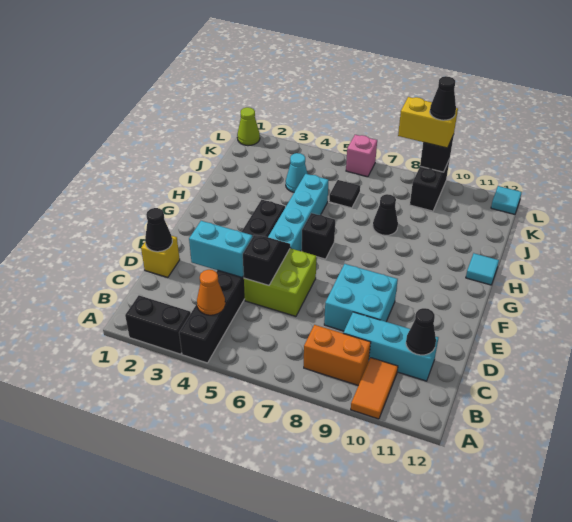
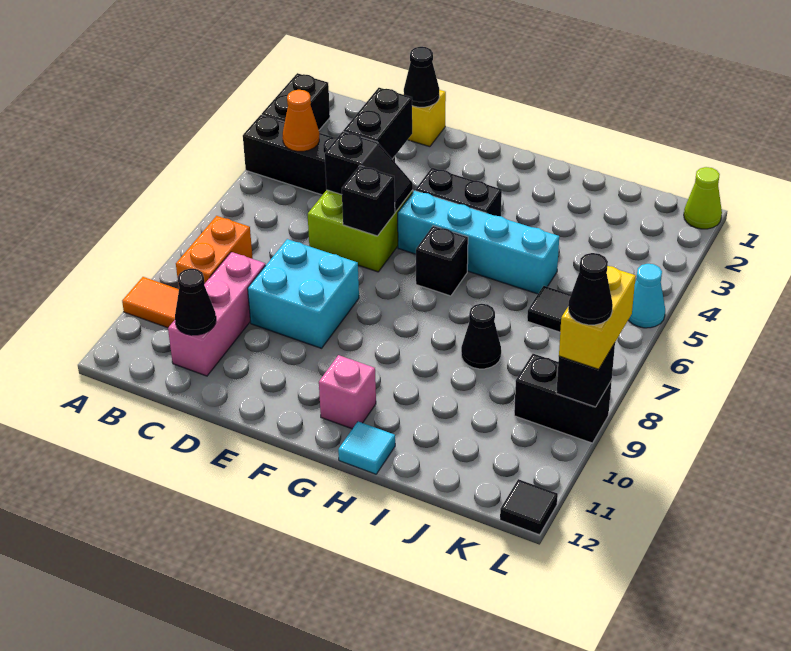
cyan 1x3 brick [343,312,438,381] -> pink 1x3 brick [168,252,266,376]
cyan 1x2 brick [189,221,253,277] -> black 1x2 brick [343,88,412,159]
none -> black 1x1 brick [342,166,395,236]
cyan 1x1 cone [286,153,308,192] -> cyan 1x1 cone moved to [628,264,665,328]
pink 1x1 brick [346,135,377,177] -> pink 1x1 brick moved to [319,355,376,429]
cyan 1x1 tile [491,186,522,214] -> black 1x1 tile [500,479,558,535]

